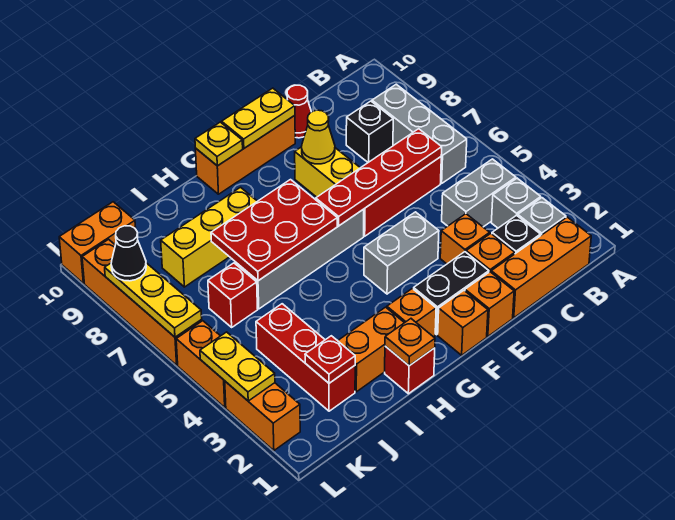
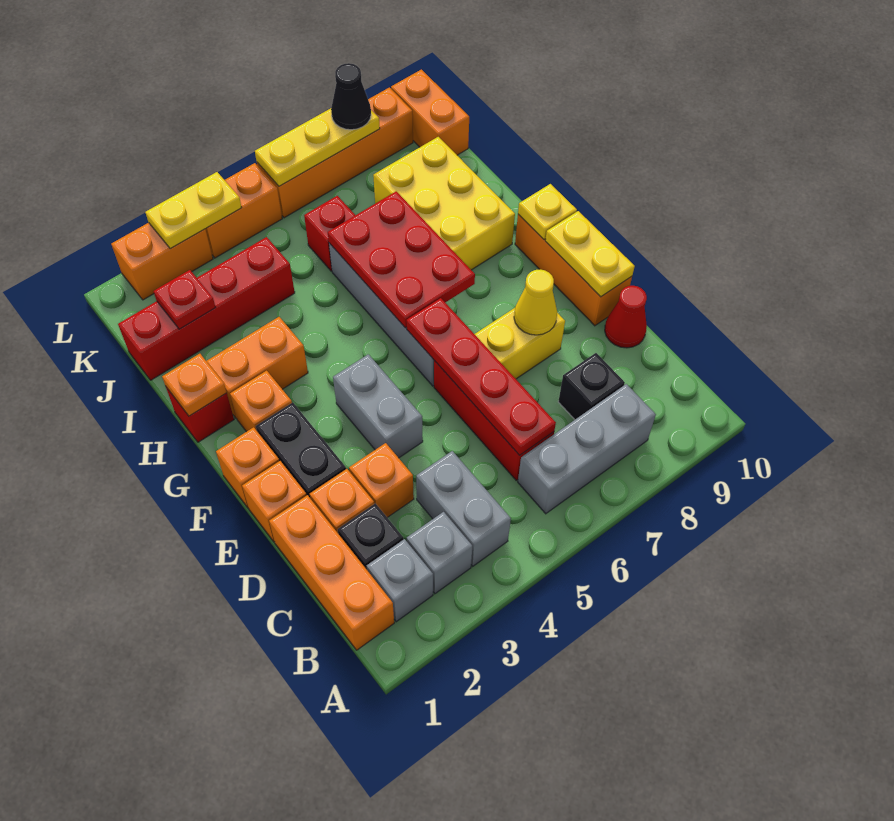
orange 1x2 brick [338,307,404,392] -> orange 1x2 brick turned to [207,317,308,418]
yellow 1x3 brick [161,187,257,287] -> yellow 2x3 brick [373,137,515,270]
red 1x3 brick [256,304,355,411] -> red 1x4 brick [118,237,295,380]

